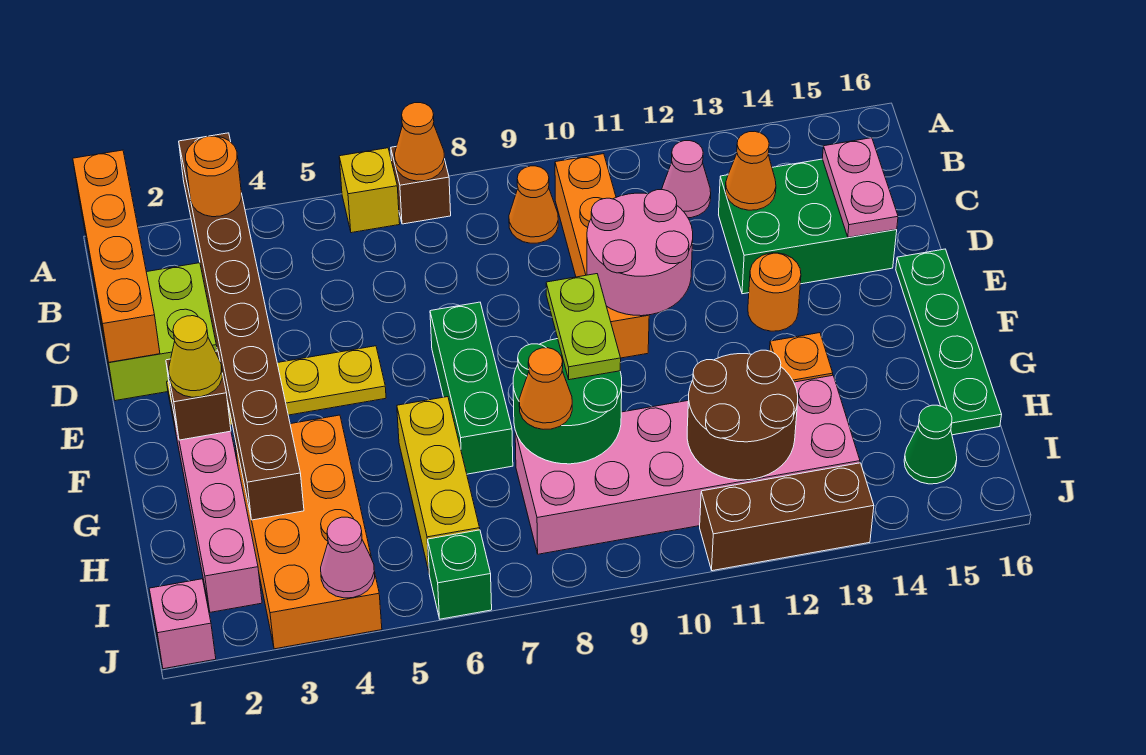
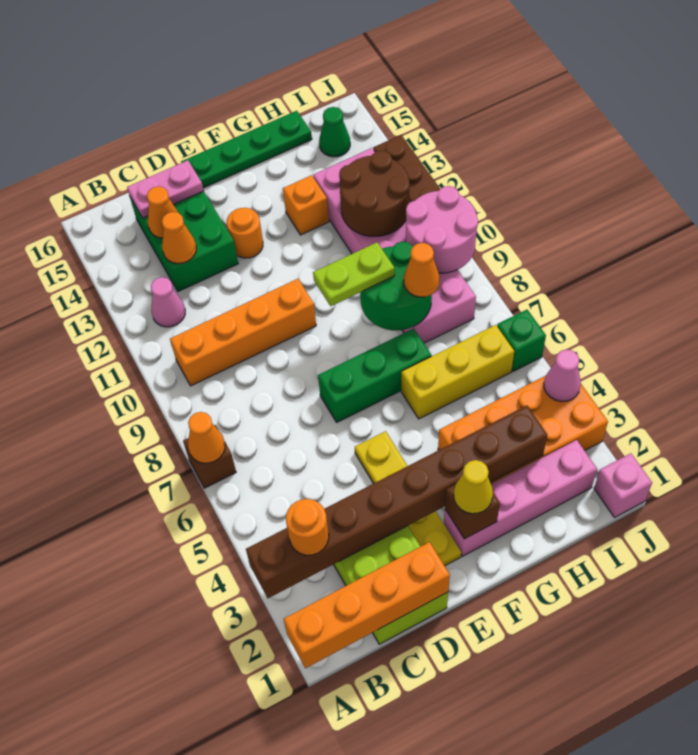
yellow 1x1 brick [339,148,400,233] -> none
orange 1x1 cone [509,166,558,243] -> orange 1x1 cone moved to [147,186,178,238]
pink 2x2 round brick [587,190,693,316] -> pink 2x2 round brick moved to [406,186,478,273]

